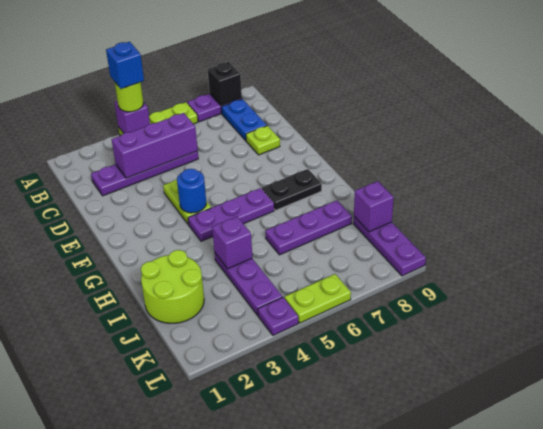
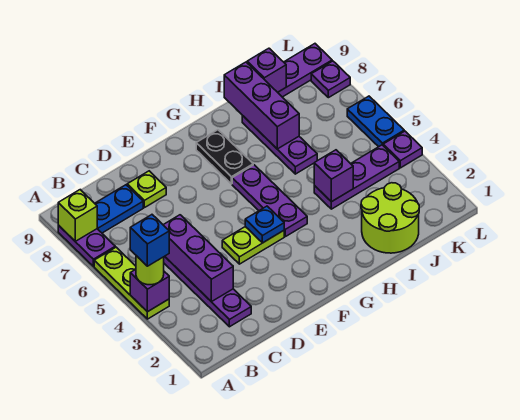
black 1x1 brick [208,62,242,106] -> lime 1x1 brick [58,190,97,241]
blue 1x1 round brick [177,169,206,213] -> blue 1x1 plate [245,206,284,243]
none -> purple 1x3 brick [224,62,299,149]
lime 1x2 plate [285,274,351,323] -> blue 1x2 plate [347,96,404,147]
none -> purple 1x1 plate [311,61,350,98]

